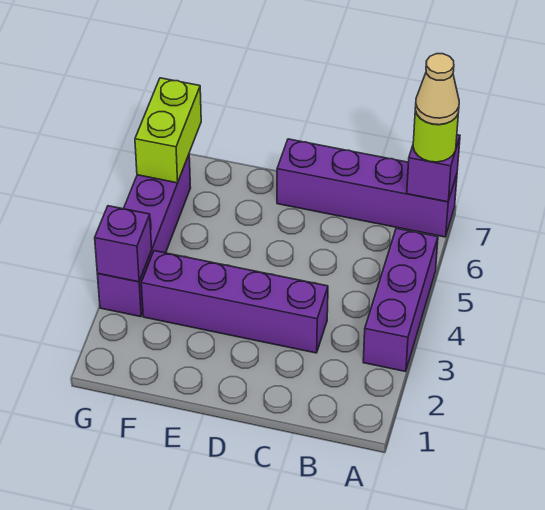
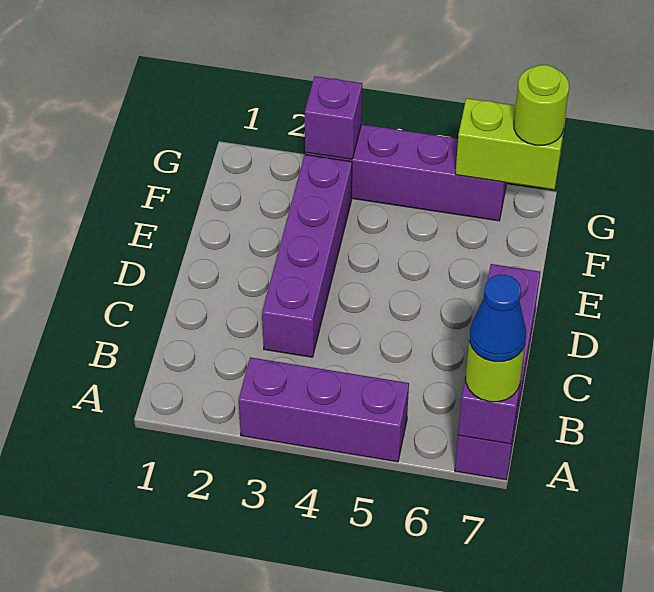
tan 1x1 cone [415,54,459,125] -> blue 1x1 cone [470,275,526,362]
none -> lime 1x1 round brick [514,65,569,145]

